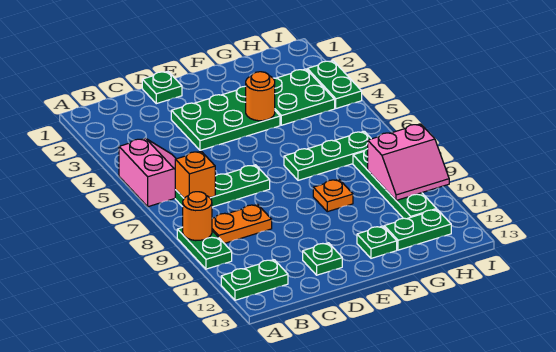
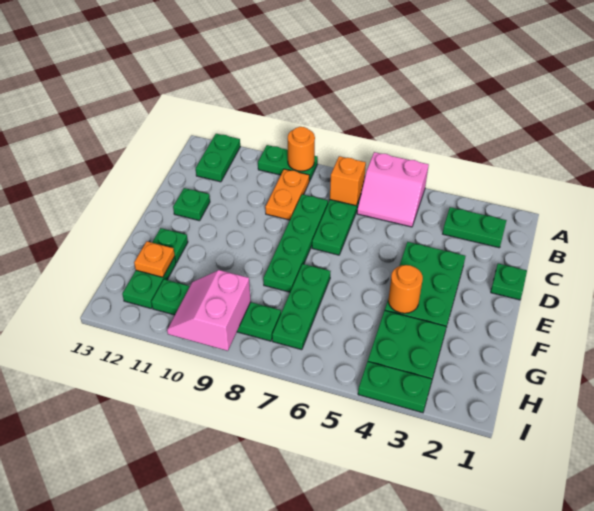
none -> green 1x2 plate [443,207,507,248]
none -> green 1x4 plate [263,194,328,292]
orange 1x1 plate [313,179,353,212] -> orange 1x1 plate moved to [134,241,175,277]

